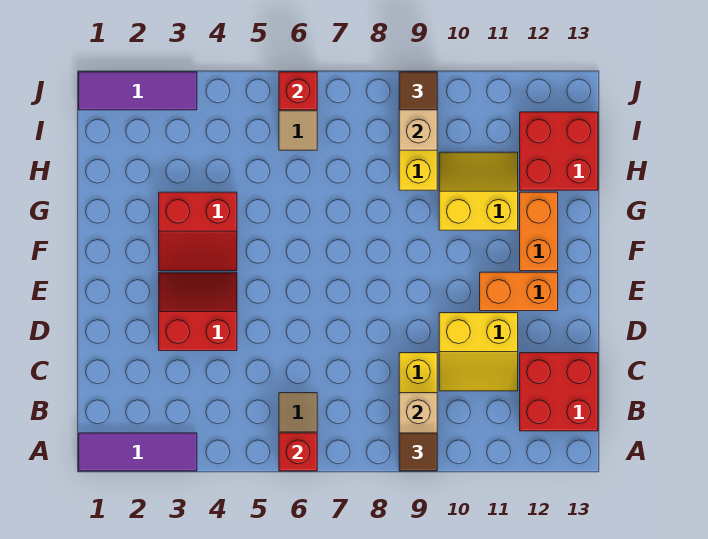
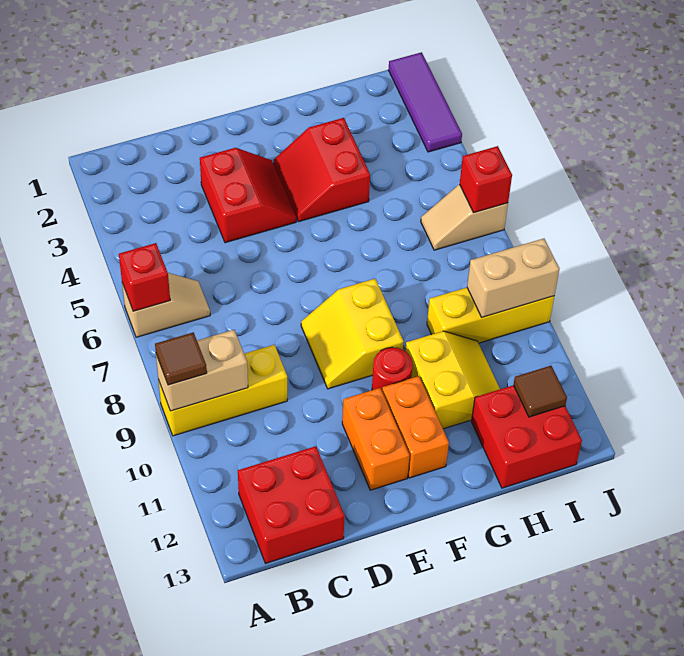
purple 1x3 tile [79,433,197,471] -> none
yellow 2x2 slope [439,313,518,391] -> yellow 2x2 slope moved to [301,279,404,389]
none -> red 1x1 round brick [372,347,413,390]
orange 1x2 brick [520,192,558,271] -> orange 1x2 brick turned to [382,376,449,478]
brown 1x1 tile [399,72,437,110] -> brown 1x1 tile moved to [514,366,567,417]

